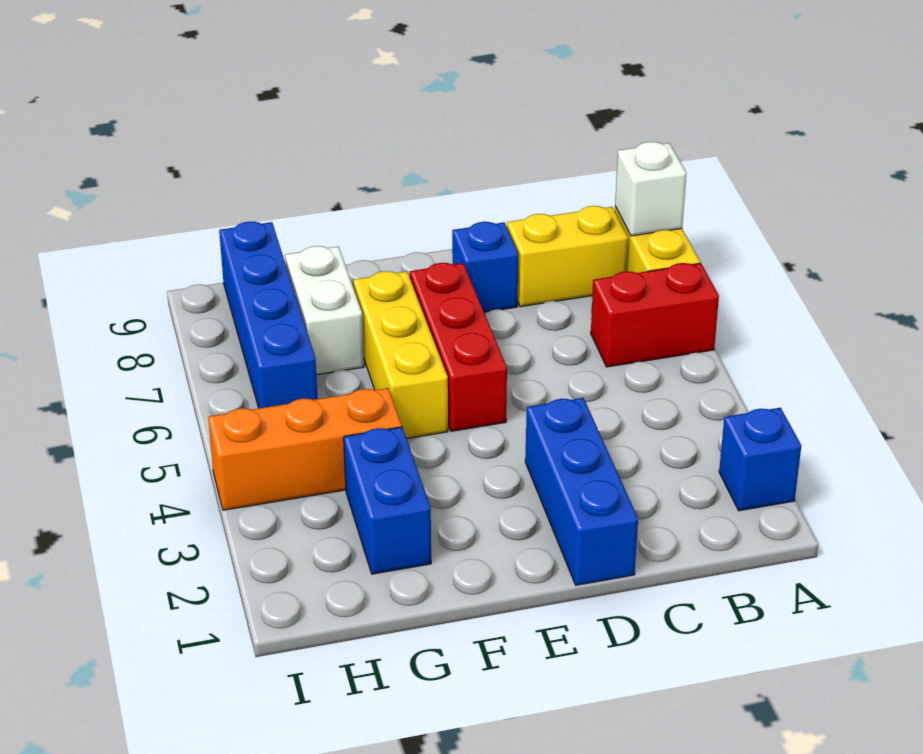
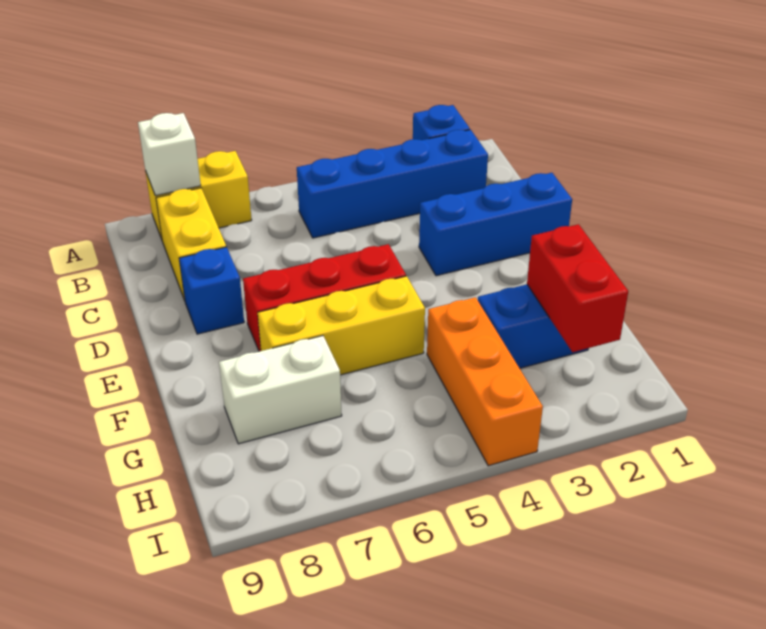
red 1x2 brick [591,263,719,367] -> red 1x2 brick moved to [527,224,628,352]
blue 1x4 brick [219,222,318,408] -> blue 1x4 brick moved to [297,130,488,238]

